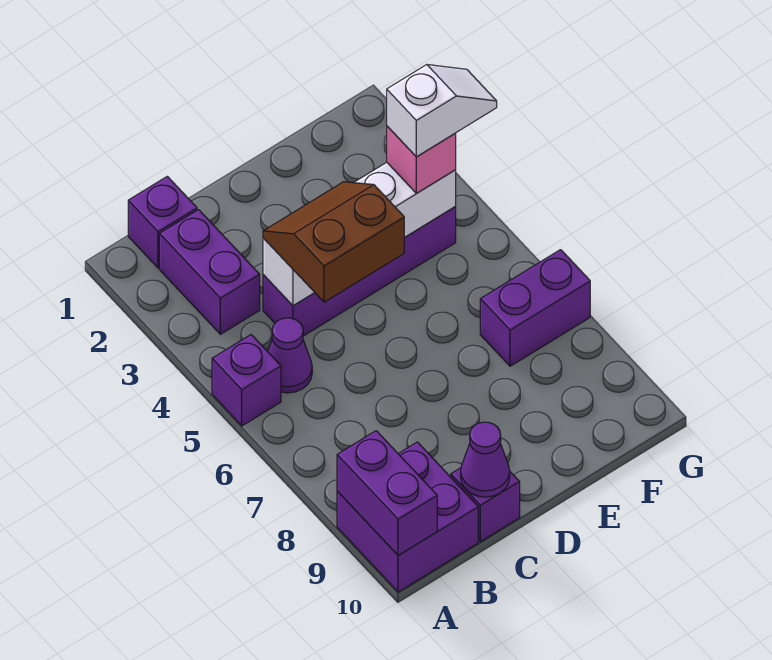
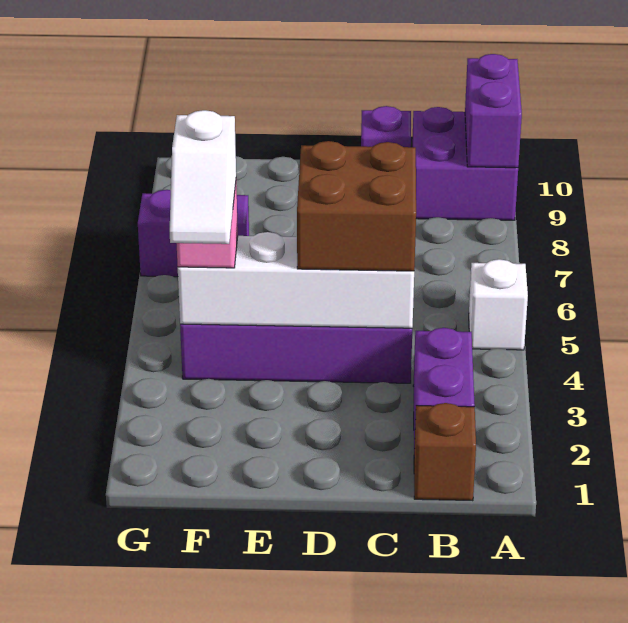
purple 1x1 brick [212,335,281,426] -> white 1x1 brick [469,259,528,350]
purple 1x1 brick [128,176,197,268] -> brown 1x1 brick [414,403,476,501]
purple 1x1 cone [268,318,312,393] -> none
brown 2x2 slope [263,182,404,302] -> brown 2x2 brick [297,141,416,271]
purple 1x1 cone [461,422,510,497] -> none
white 1x2 slope [387,65,497,157] -> white 1x2 slope turned to [170,110,236,244]

